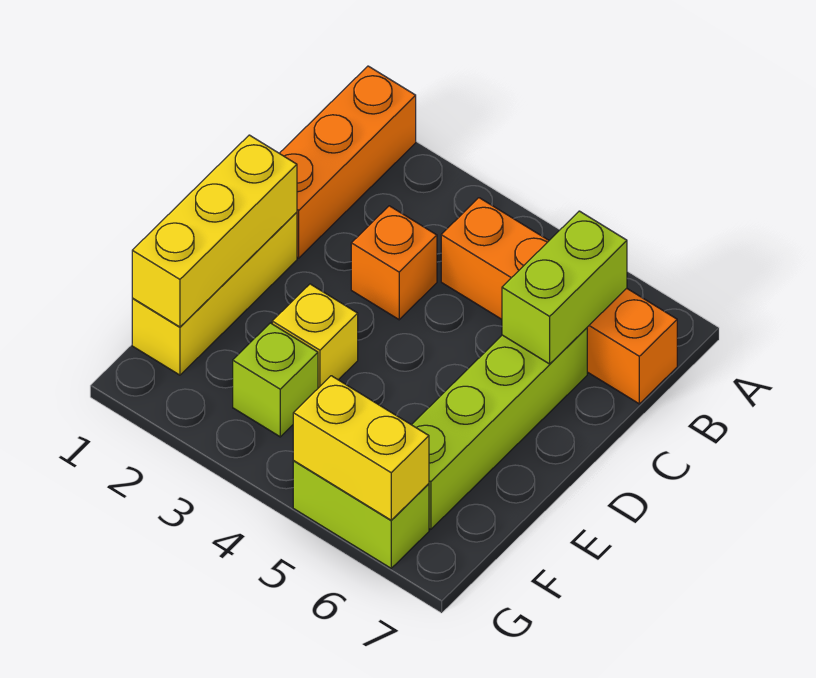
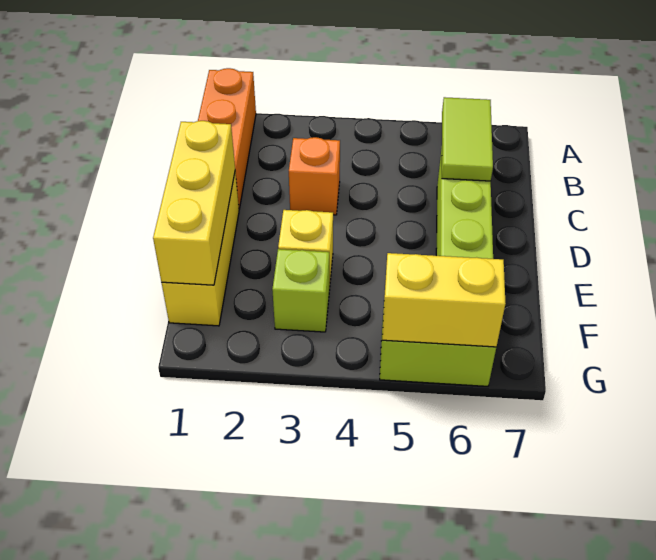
orange 1x4 brick [441,198,677,404] -> none
lime 1x2 brick [502,211,627,364] -> lime 1x2 tile [442,97,493,181]

